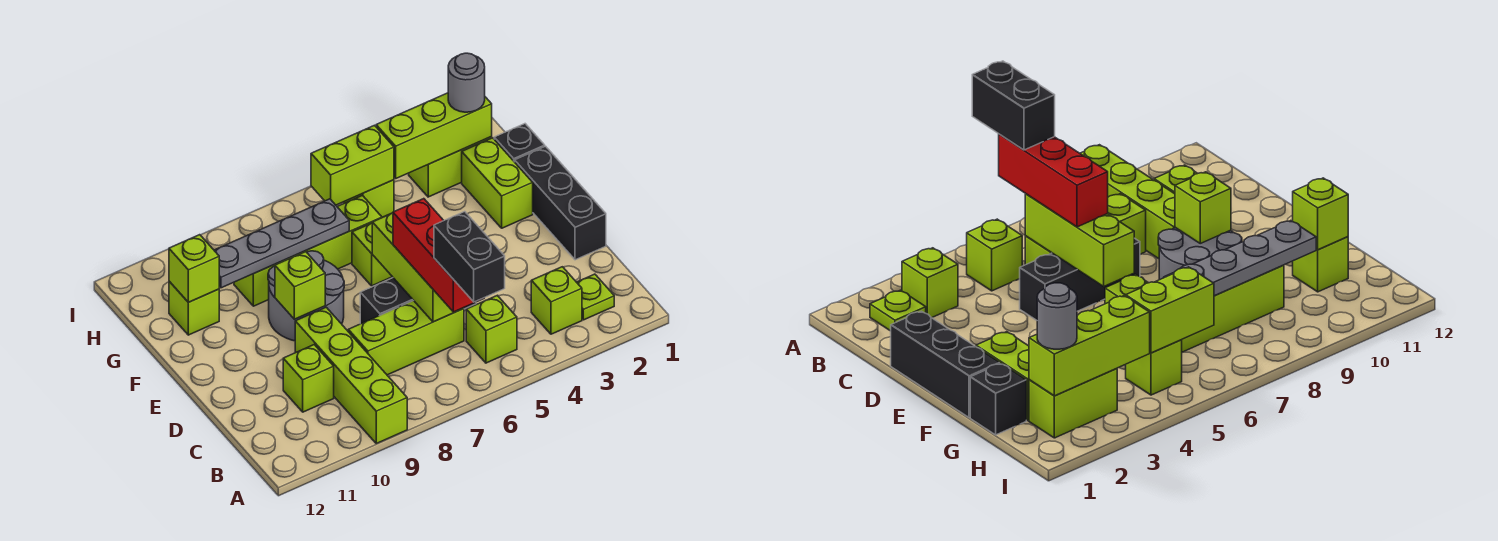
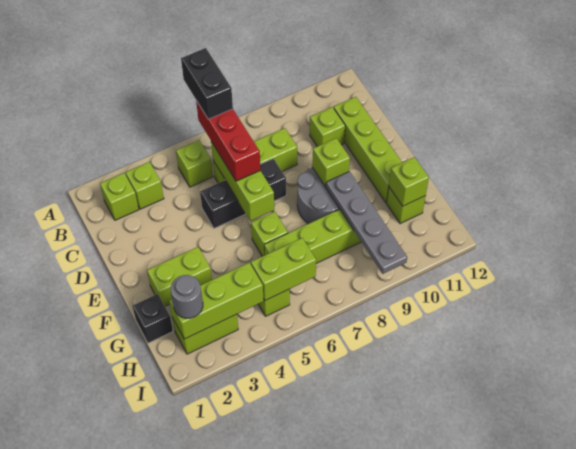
lime 1x4 brick [295,307,407,443] -> lime 1x4 brick moved to [334,97,402,203]
lime 1x1 plate [577,274,614,320] -> lime 1x1 brick [100,173,139,220]
black 1x3 brick [515,146,606,260] -> none
lime 1x2 brick [462,138,533,228] -> lime 1x2 brick turned to [147,247,212,306]
grey 1x4 plate [214,199,349,288] -> grey 1x4 plate turned to [326,171,407,274]

